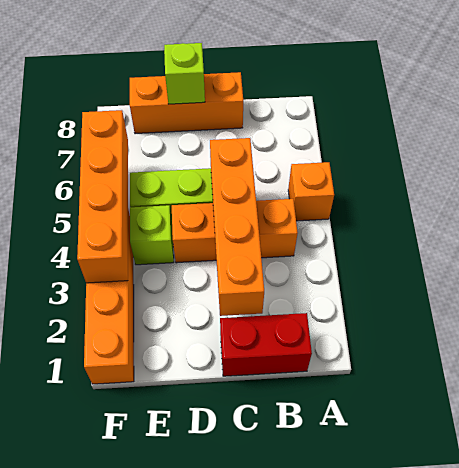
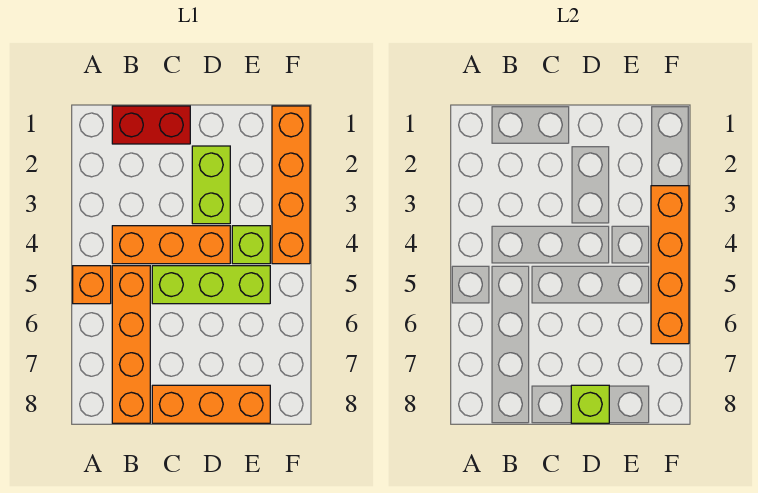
orange 1x4 brick [210,138,264,316] -> orange 1x4 brick moved to [112,266,150,423]
none -> lime 1x2 brick [192,146,230,224]

